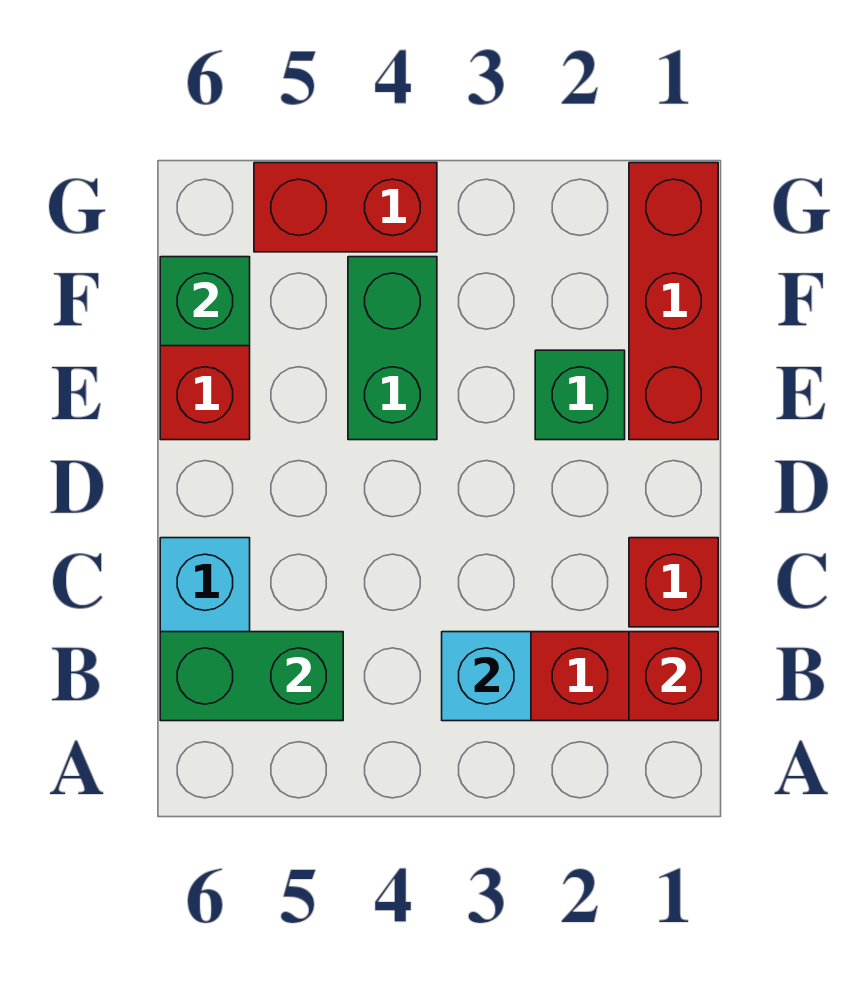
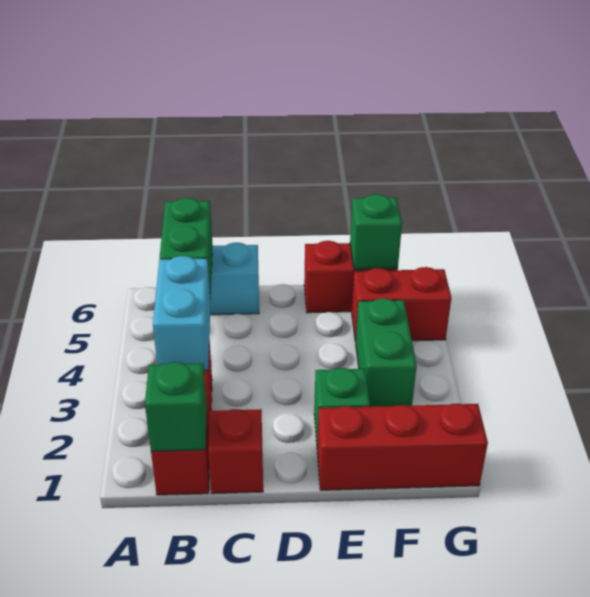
red 1x1 brick [629,632,718,721] -> green 1x1 brick [145,362,207,451]
cyan 1x1 brick [442,632,531,721] -> cyan 1x2 brick [153,256,210,370]
green 1x2 brick [348,257,437,440] -> green 1x2 brick turned to [356,298,417,407]
red 1x2 brick [254,163,437,252] -> red 1x2 brick turned to [352,267,451,342]

